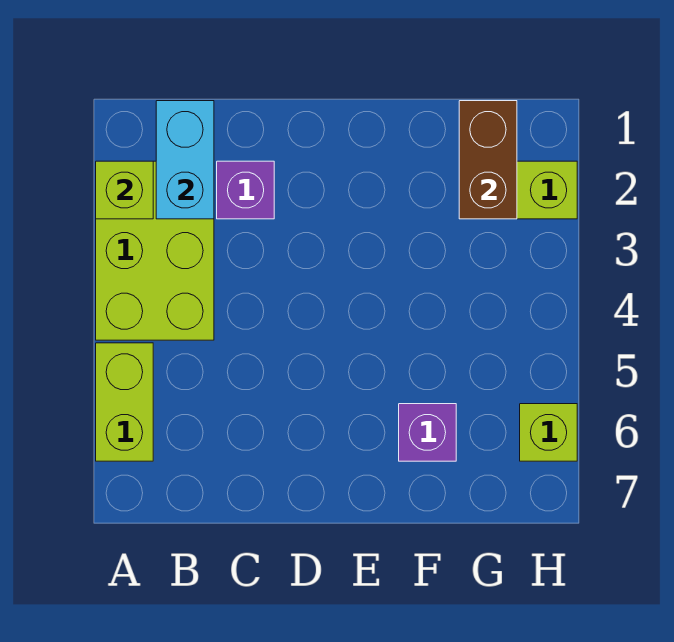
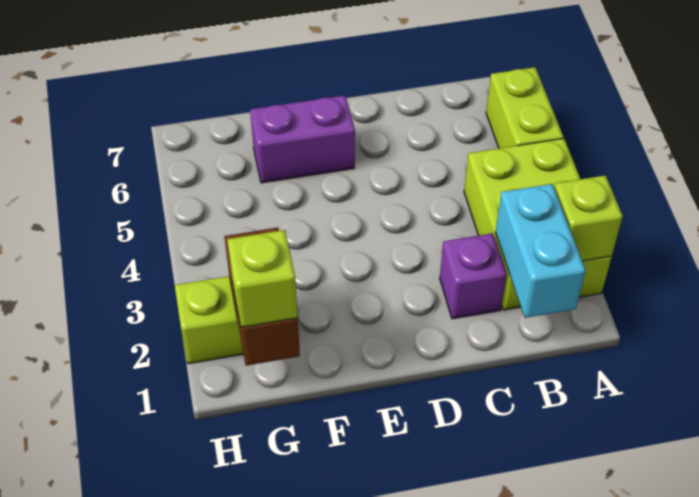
purple 1x1 brick [399,404,456,461] -> purple 1x2 brick [250,95,355,183]
lime 1x1 brick [520,404,577,461] -> lime 1x1 brick moved to [227,230,298,327]

